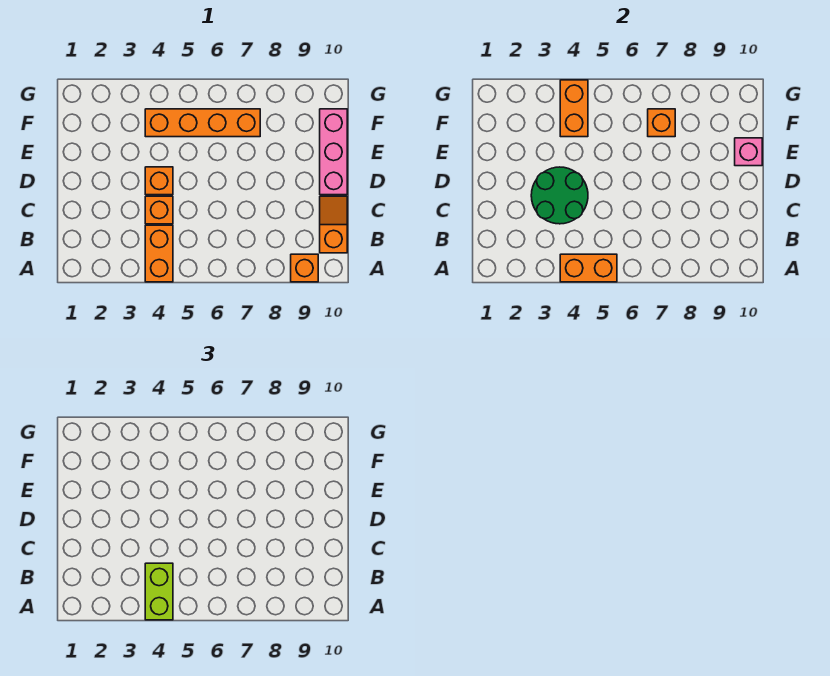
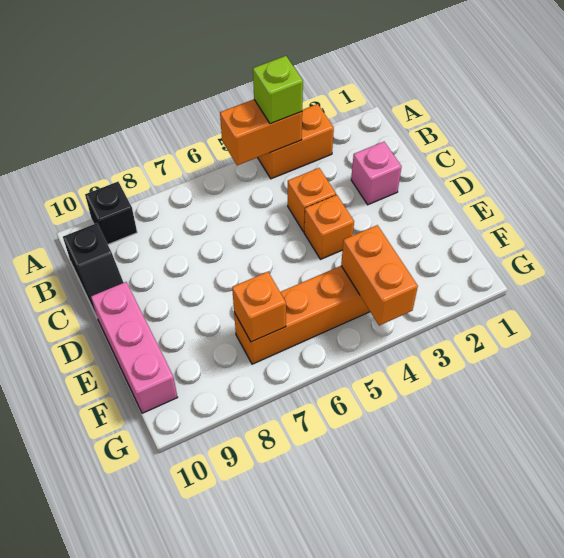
orange 1x2 brick [145,225,173,282] -> orange 1x2 brick turned to [258,104,334,179]
lime 1x2 brick [145,563,173,620] -> lime 1x1 brick [253,56,303,124]
orange 1x1 brick [291,254,318,282] -> black 1x1 brick [85,182,137,244]
orange 1x2 slope [320,196,347,253] -> black 1x2 slope [63,223,124,316]
green 2x2 round brick [531,167,588,224] -> none
pink 1x1 brick [735,138,762,166] -> pink 1x1 brick moved to [351,142,402,205]

